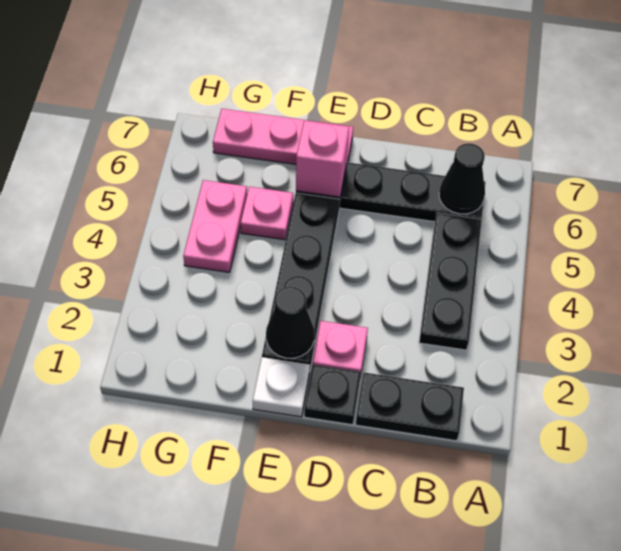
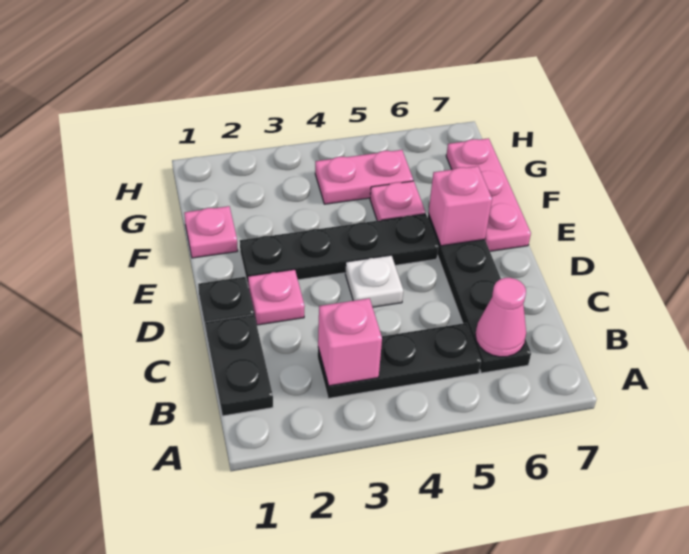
none -> pink 1x1 brick [318,298,382,386]
black 1x1 cone [439,143,485,214] -> pink 1x1 cone [475,278,526,357]
white 1x1 plate [253,357,310,417] -> white 1x1 plate moved to [345,255,403,307]
black 1x1 cone [266,287,314,358] -> none
none -> pink 1x1 plate [184,206,238,258]

